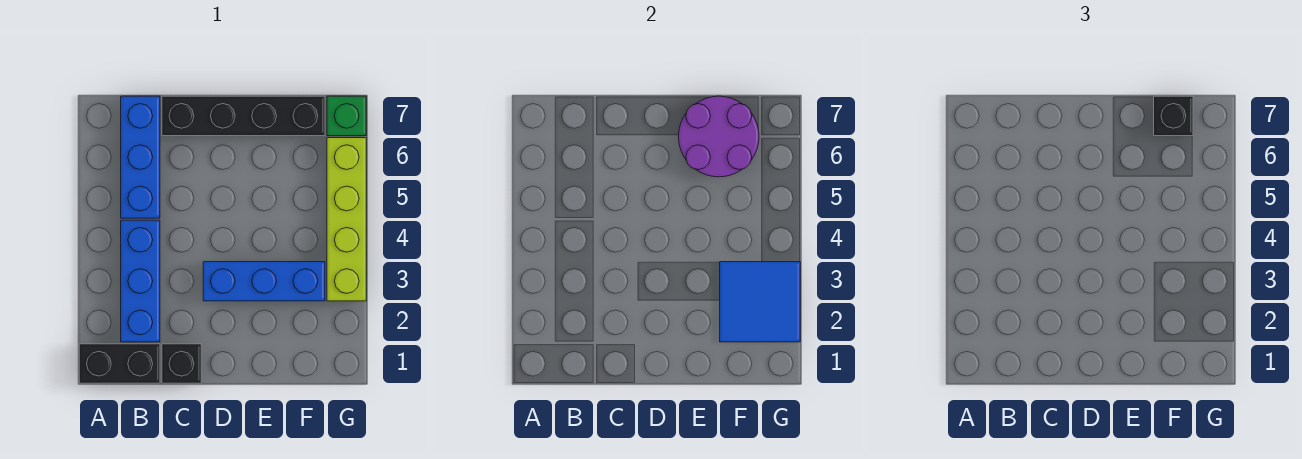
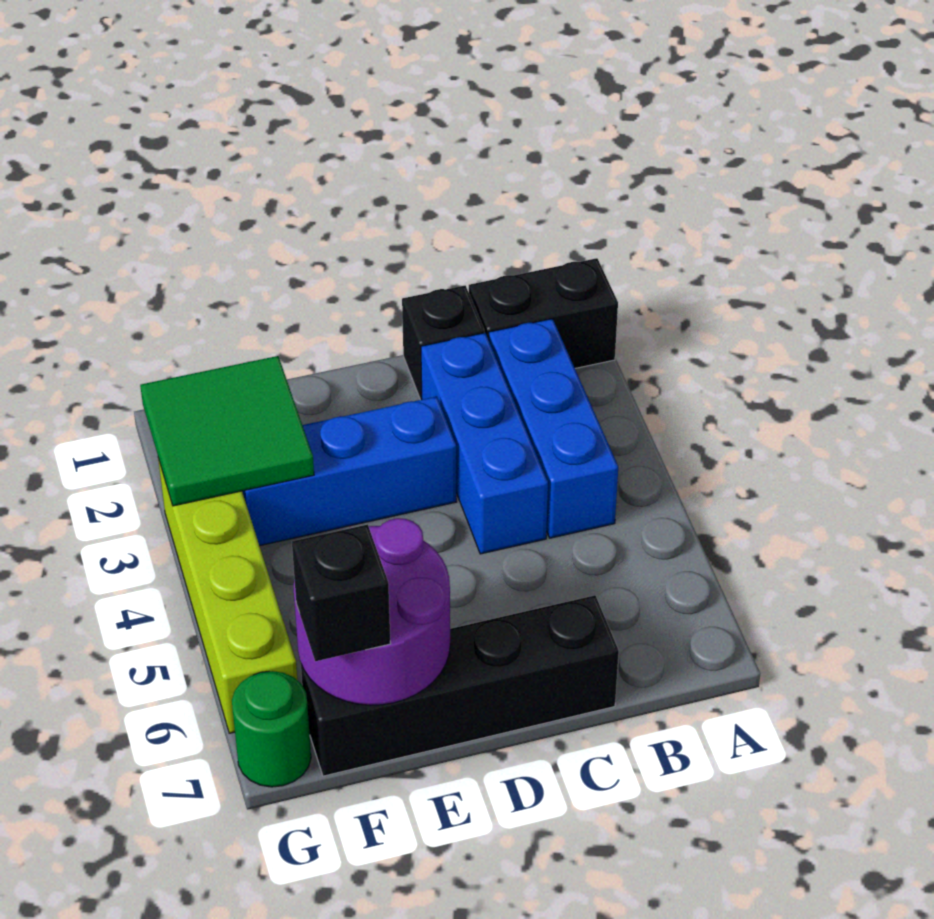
blue 1x3 brick [121,96,160,218] -> blue 1x3 brick moved to [421,333,548,554]
blue 2x2 tile [720,262,800,342] -> green 2x2 tile [140,356,314,506]
green 1x1 brick [327,96,366,136] -> green 1x1 round brick [232,671,311,787]

